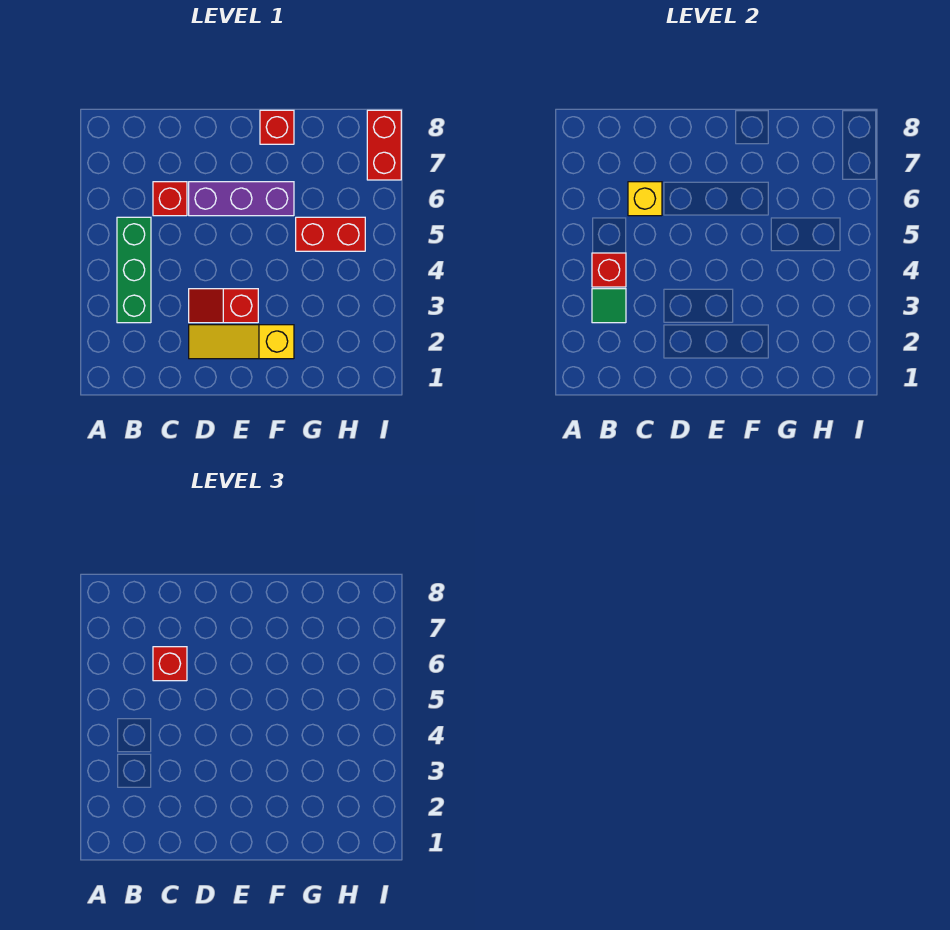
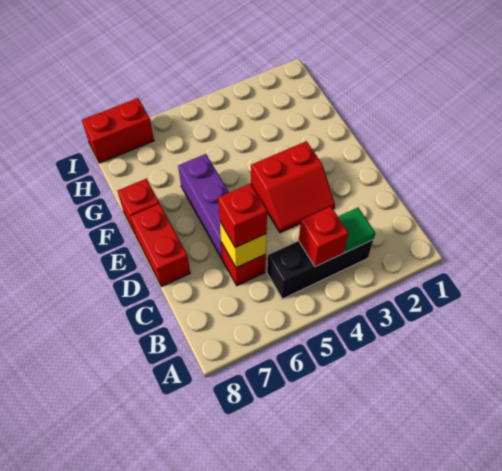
green 1x3 brick [117,217,151,323] -> black 1x3 brick [267,240,373,299]
yellow 1x3 slope [189,325,294,359] -> none
red 1x2 slope [189,289,258,323] -> red 2x2 slope [251,141,335,233]
red 1x2 brick [296,217,365,251] -> red 1x2 brick moved to [130,203,190,287]

